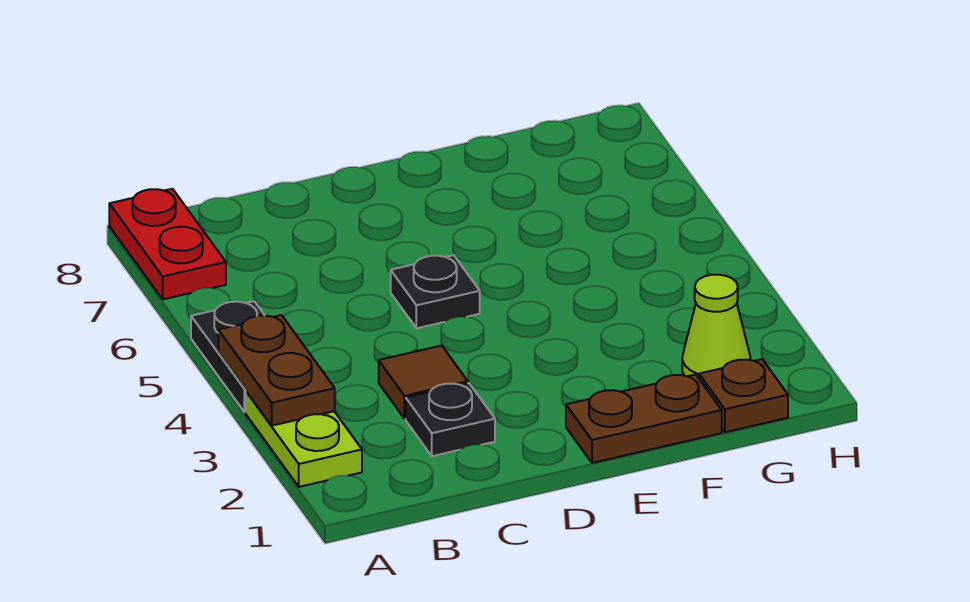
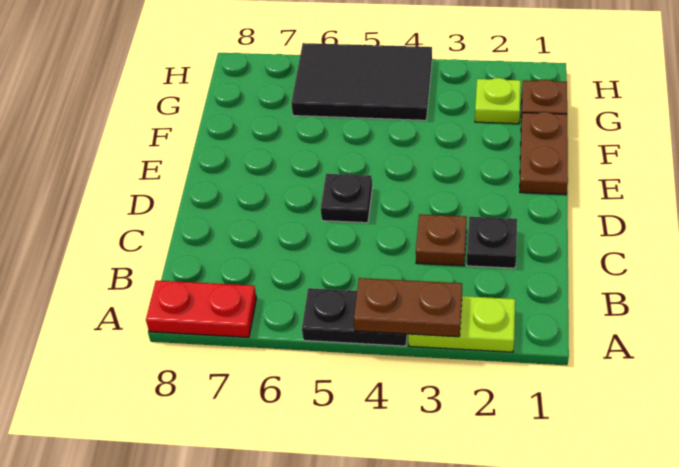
brown 1x1 tile [379,346,468,419] -> brown 1x1 plate [416,214,467,266]
lime 1x1 cone [682,275,750,378] -> lime 1x1 plate [475,78,521,124]
none -> black 2x3 tile [291,43,432,120]

